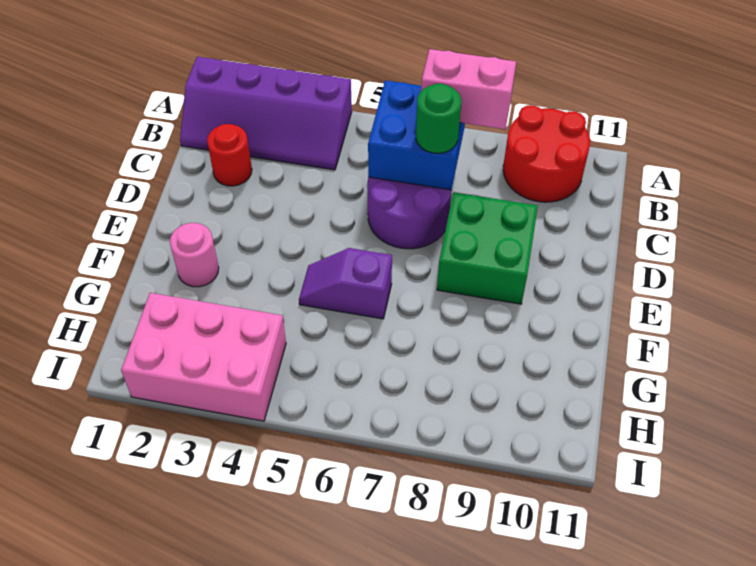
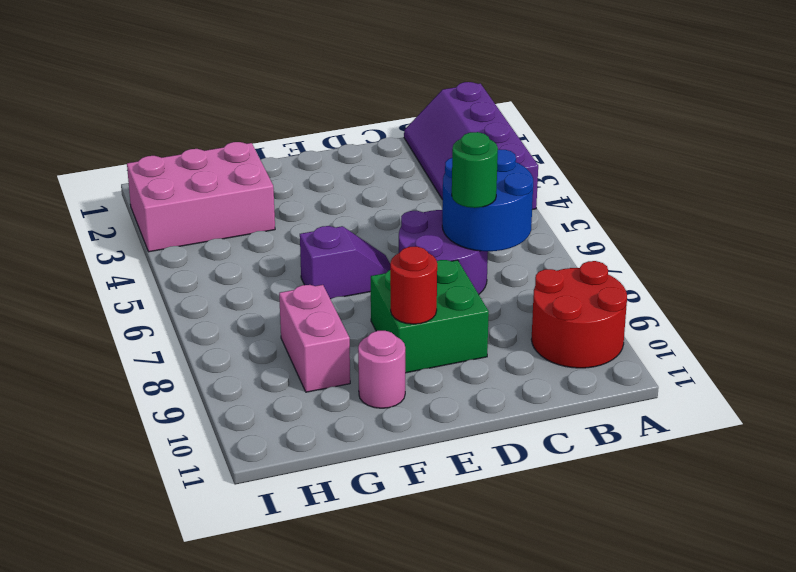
blue 2x2 brick [368,80,465,190] -> blue 2x2 round brick [442,150,533,251]
pink 1x2 brick [421,49,516,129] -> pink 1x2 brick moved to [279,285,350,392]
red 1x1 round brick [207,124,252,186] -> red 1x1 round brick moved to [390,247,437,324]
pink 1x1 round brick [170,223,219,287] -> pink 1x1 round brick moved to [358,331,405,408]
purple 1x2 slope [299,248,392,319] -> purple 1x2 slope turned to [300,226,390,299]
pink 2x3 brick [121,293,286,421] -> pink 2x3 brick turned to [127,142,275,252]

